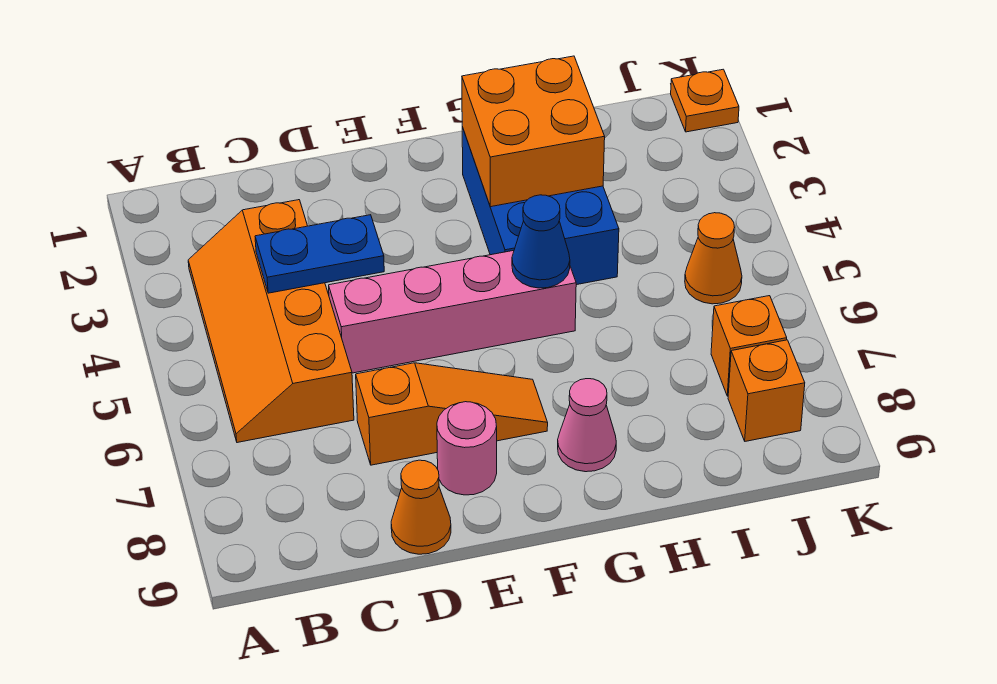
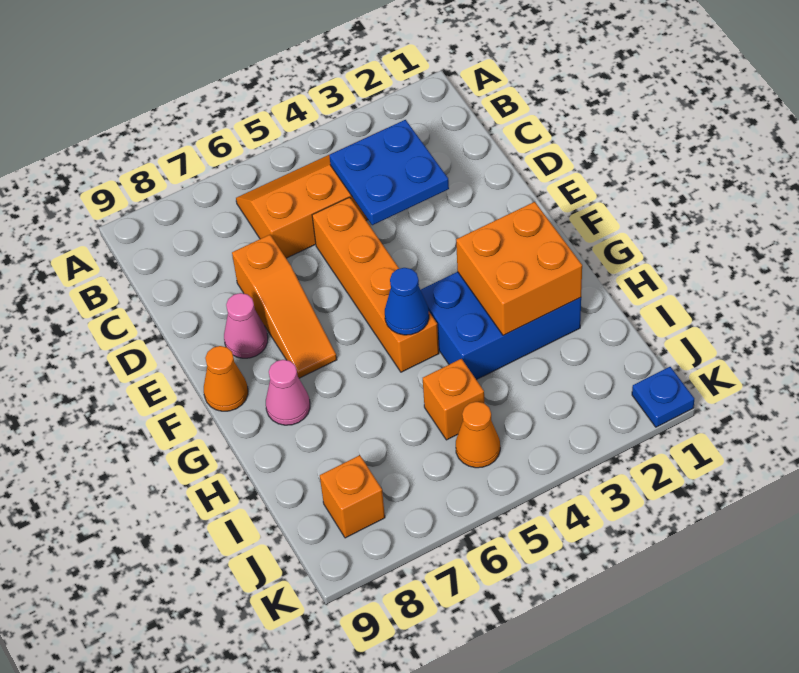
blue 1x2 plate [255,215,384,293] -> blue 2x2 plate [329,120,449,225]
pink 1x4 brick [329,251,576,373] -> orange 1x4 brick [312,197,439,372]
orange 1x1 cone [391,460,451,554] -> orange 1x1 cone moved to [204,346,248,411]
pink 1x1 round brick [437,402,497,495] -> pink 1x1 cone [224,293,268,358]
orange 1x1 brick [711,296,787,396] -> orange 1x1 brick moved to [423,359,484,440]
orange 1x1 plate [671,69,739,132] -> blue 1x1 plate [632,367,694,427]

